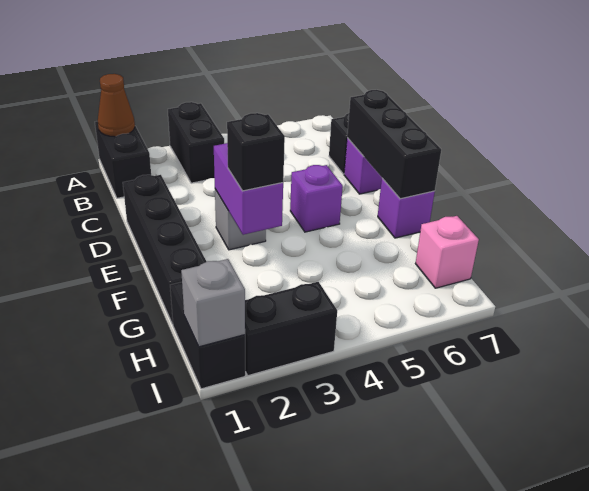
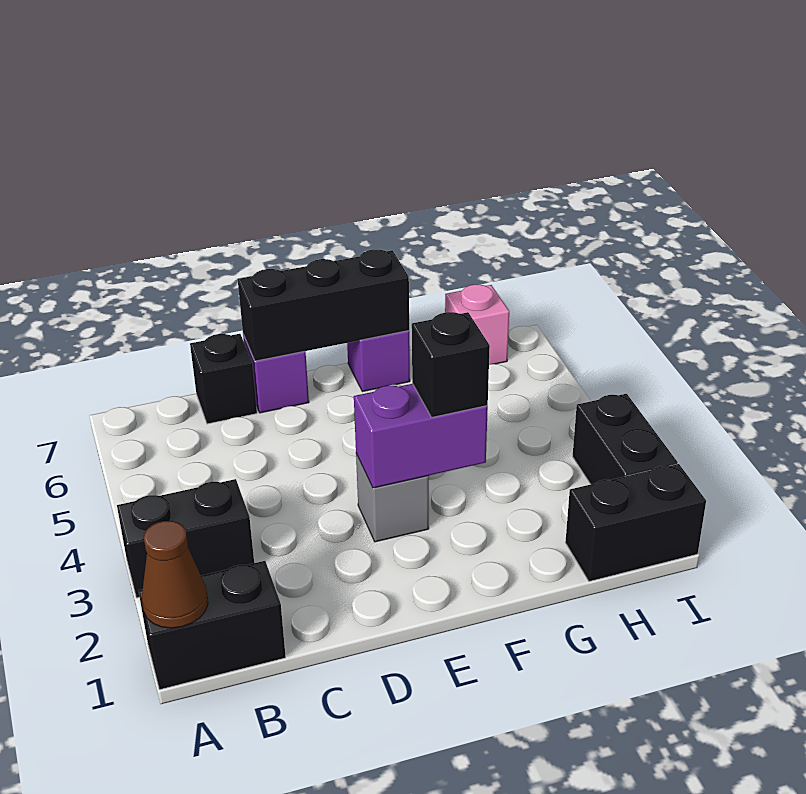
black 1x4 brick [123,175,207,324] -> none
purple 1x1 brick [290,165,343,232] -> none
grey 1x1 brick [181,259,245,347] -> none

